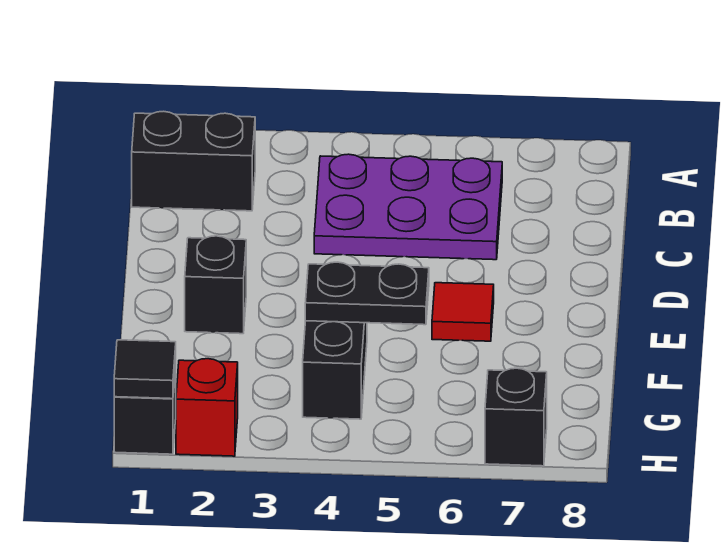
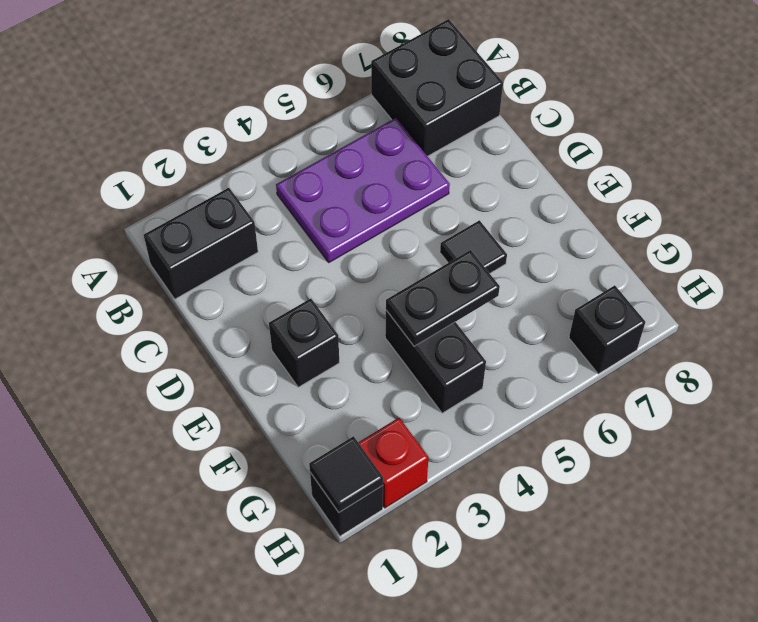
none -> black 2x2 brick [371,19,503,156]
red 1x1 tile [432,283,494,341] -> black 1x1 tile [440,220,507,273]

